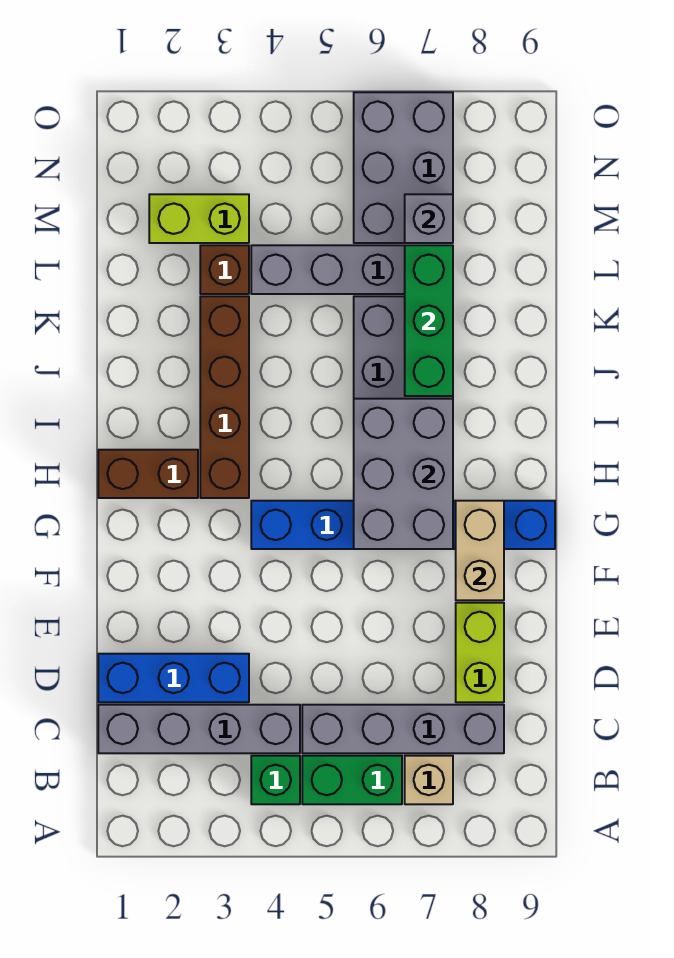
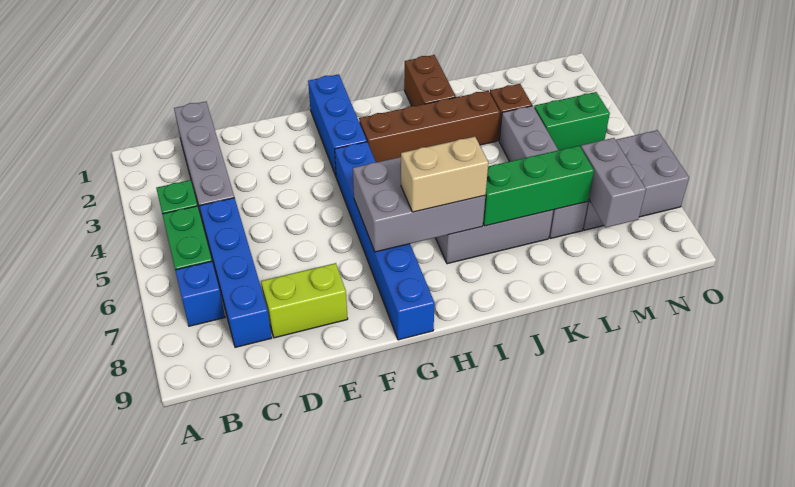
tan 1x1 brick [405,756,453,804] -> blue 1x1 brick [175,261,225,326]
grey 1x4 brick [302,705,504,753] -> blue 1x4 brick [200,198,272,347]
blue 1x3 brick [98,654,249,702] -> blue 1x3 brick moved to [308,74,367,176]
tan 1x2 brick [456,501,504,600] -> tan 1x2 brick moved to [401,137,488,212]
brown 1x2 brick [98,450,198,498] -> brown 1x2 brick moved to [404,55,456,106]
lime 1x2 brick [149,194,249,243] -> none
none -> green 1x2 brick [534,92,610,150]
grey 1x1 brick [405,194,453,243] -> grey 1x2 brick [581,138,646,228]

